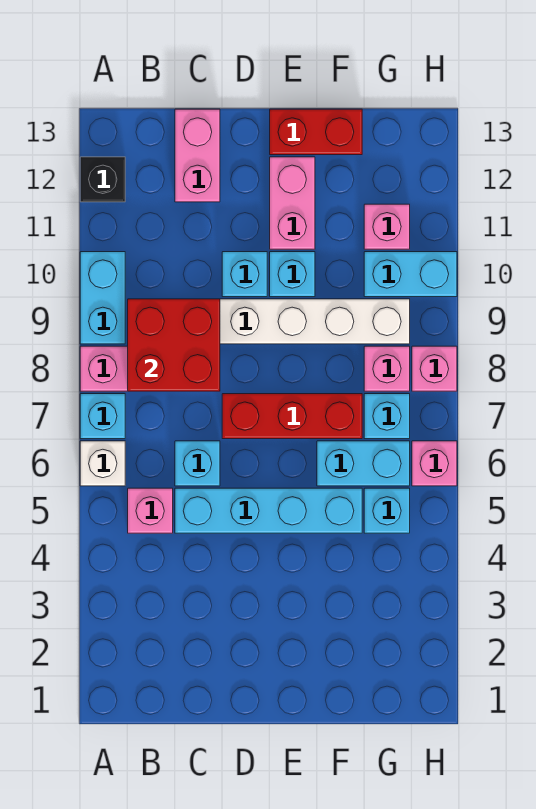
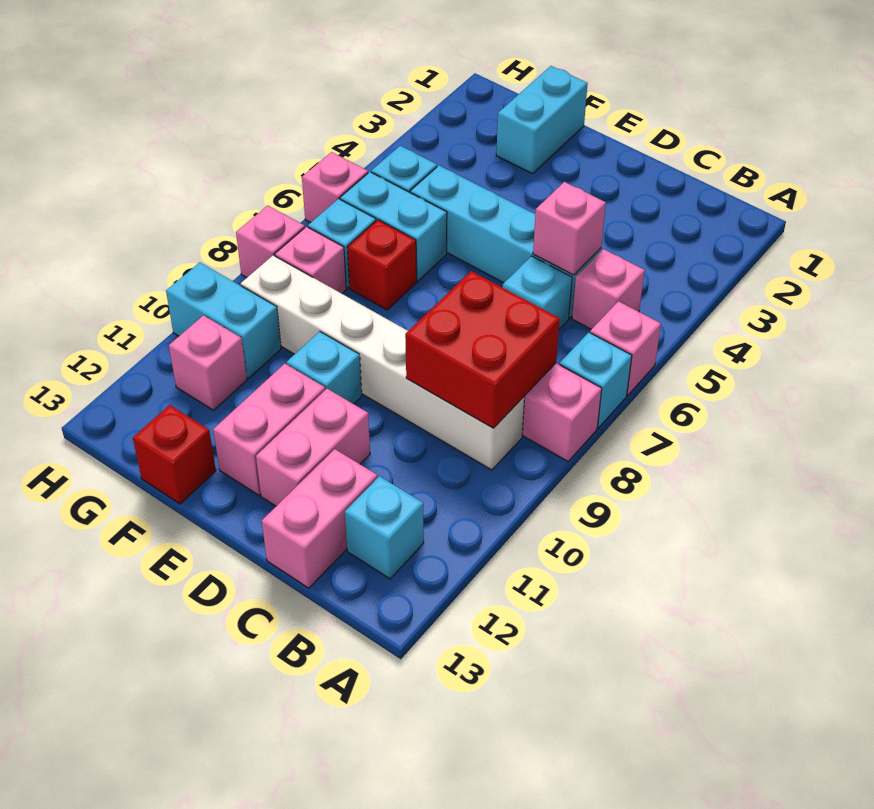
white 1x1 brick [80,441,125,486] -> pink 1x1 brick [590,301,661,395]
cyan 1x2 brick [80,252,125,344] -> cyan 1x2 brick moved to [496,66,588,174]
black 1x1 brick [80,157,125,202] -> none
none -> pink 1x1 brick [533,182,606,275]
red 1x3 brick [222,394,362,439] -> red 1x1 brick [347,220,417,310]
cyan 1x1 brick [222,252,267,297] -> cyan 1x1 brick moved to [345,476,424,579]
none -> pink 1x2 brick [256,389,370,506]
red 1x2 brick [270,109,362,155] -> red 1x1 brick [133,405,216,504]

